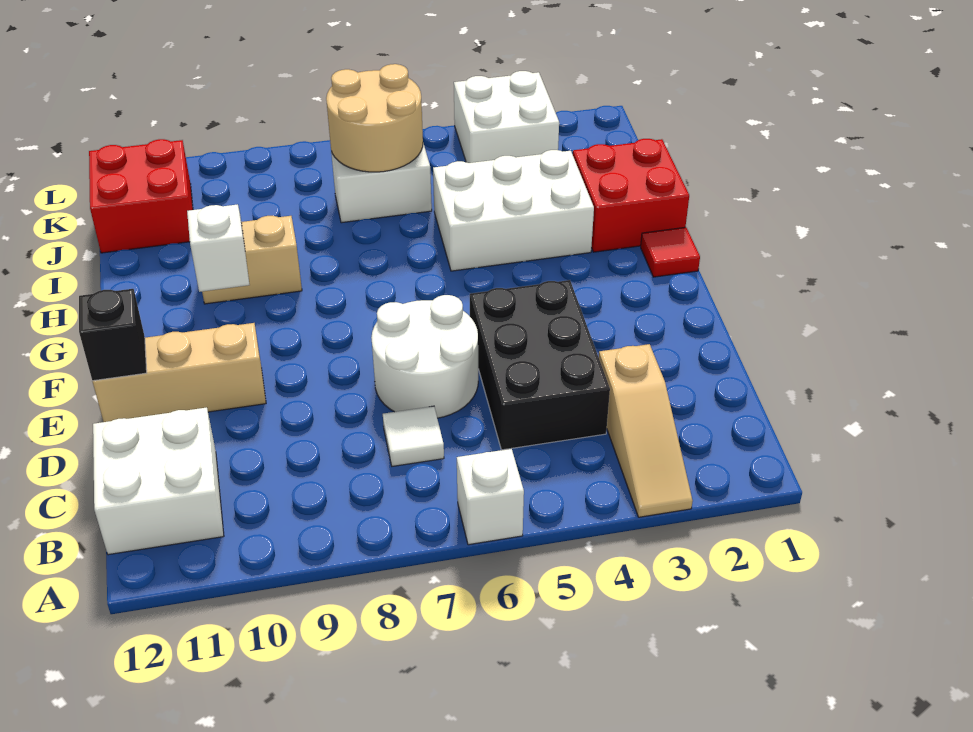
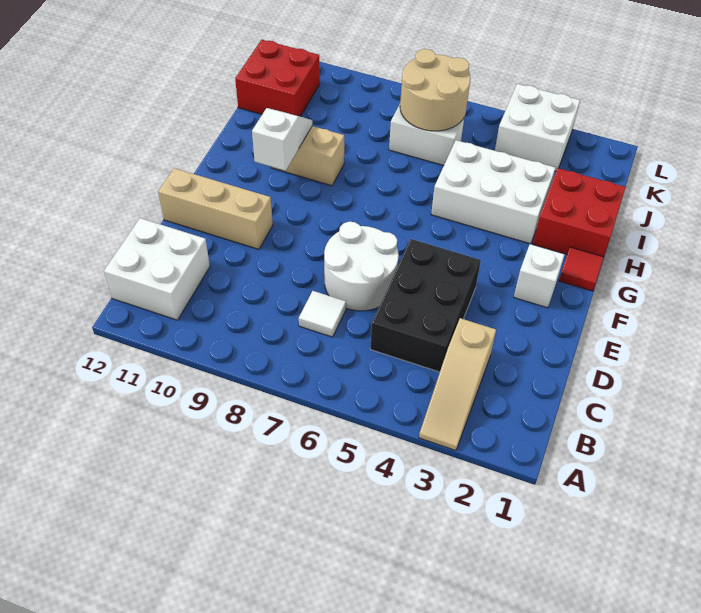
white 1x1 brick [457,449,524,545] -> white 1x1 brick moved to [514,244,565,308]
black 1x1 brick [79,289,147,381] -> none

